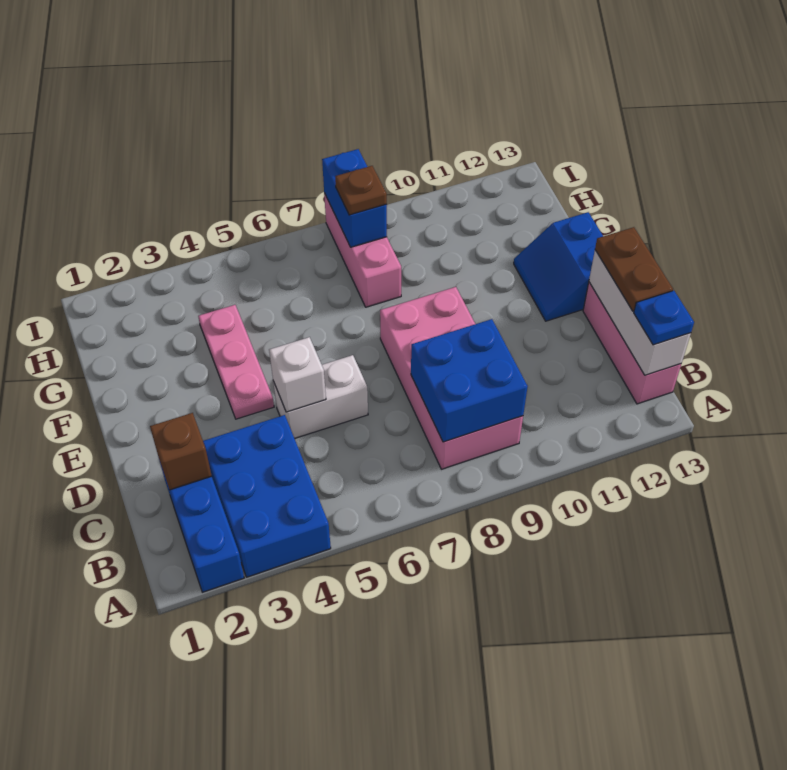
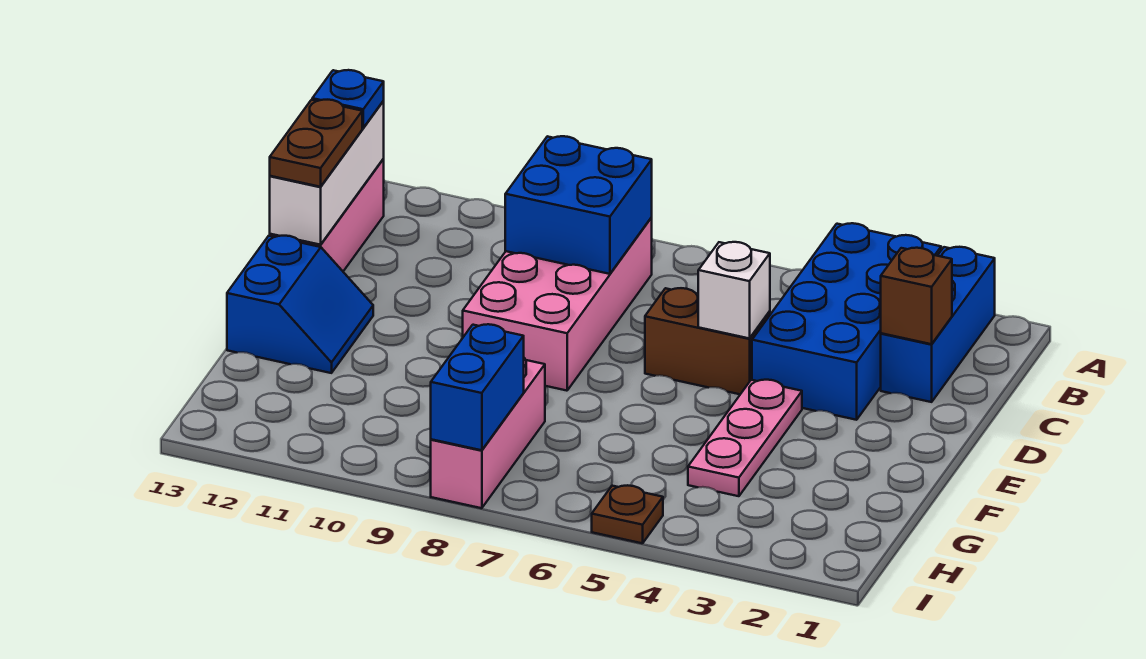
blue 2x3 brick [203,415,331,577] -> blue 2x4 brick [752,223,941,420]
white 1x2 brick [273,355,368,439] -> brown 1x2 brick [645,288,770,394]
brown 1x1 plate [335,166,387,215] -> brown 1x1 plate moved to [592,485,663,543]

